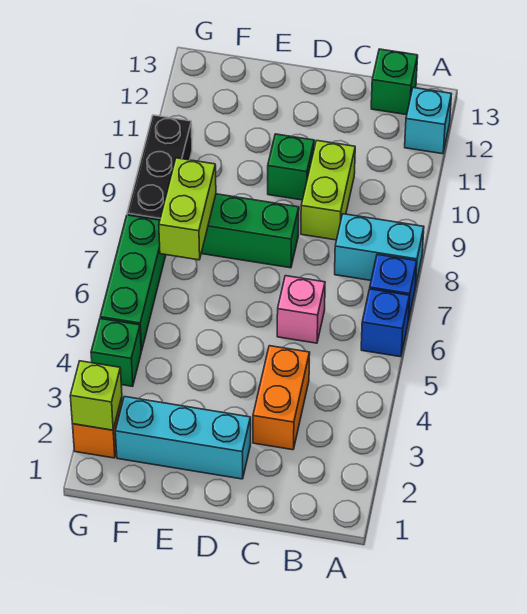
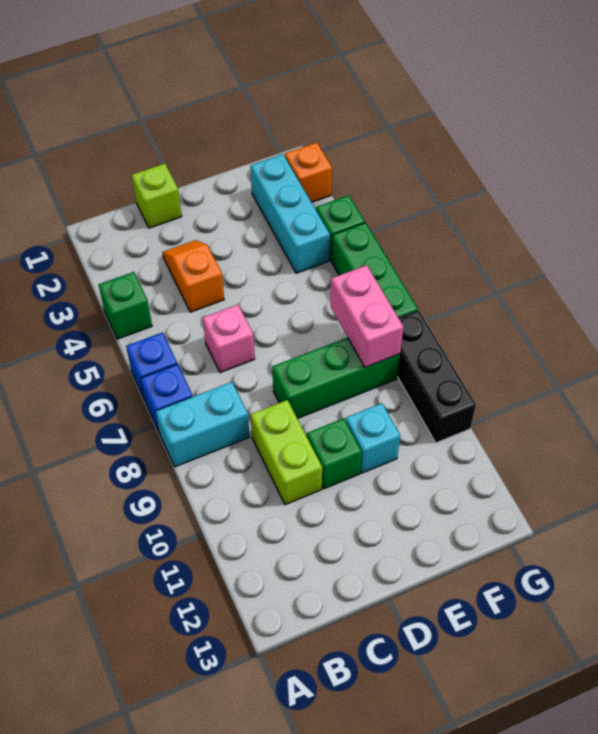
cyan 1x1 brick [405,88,451,154] -> cyan 1x1 brick moved to [346,403,400,473]
green 1x1 brick [371,49,418,115] -> green 1x1 brick moved to [99,272,152,339]
orange 1x2 brick [253,346,310,450] -> orange 1x2 slope [162,240,224,312]
cyan 1x3 brick [115,397,251,479] -> cyan 1x3 brick turned to [251,154,330,273]
lime 1x2 brick [159,158,216,260] -> pink 1x2 brick [330,265,403,367]
lime 1x1 brick [70,361,122,430] -> lime 1x1 brick moved to [132,164,182,228]

